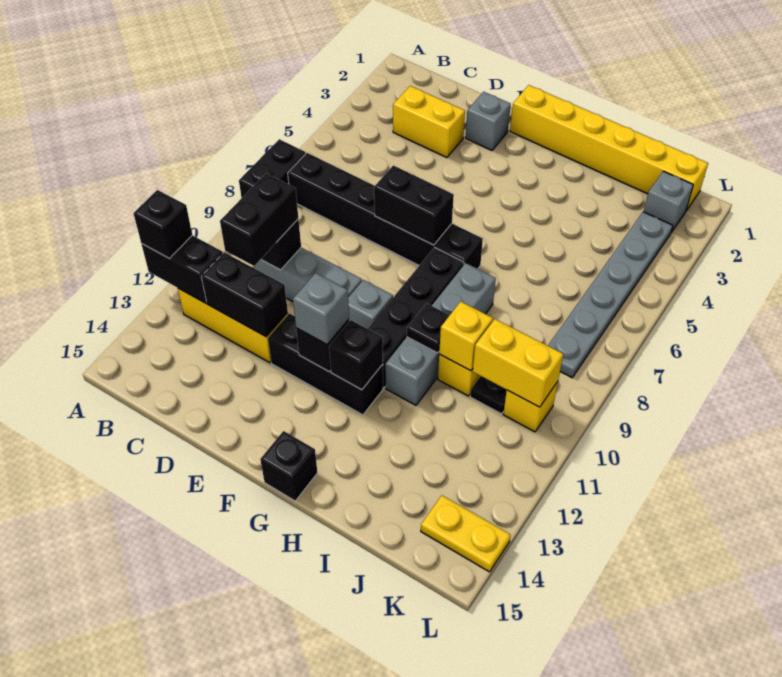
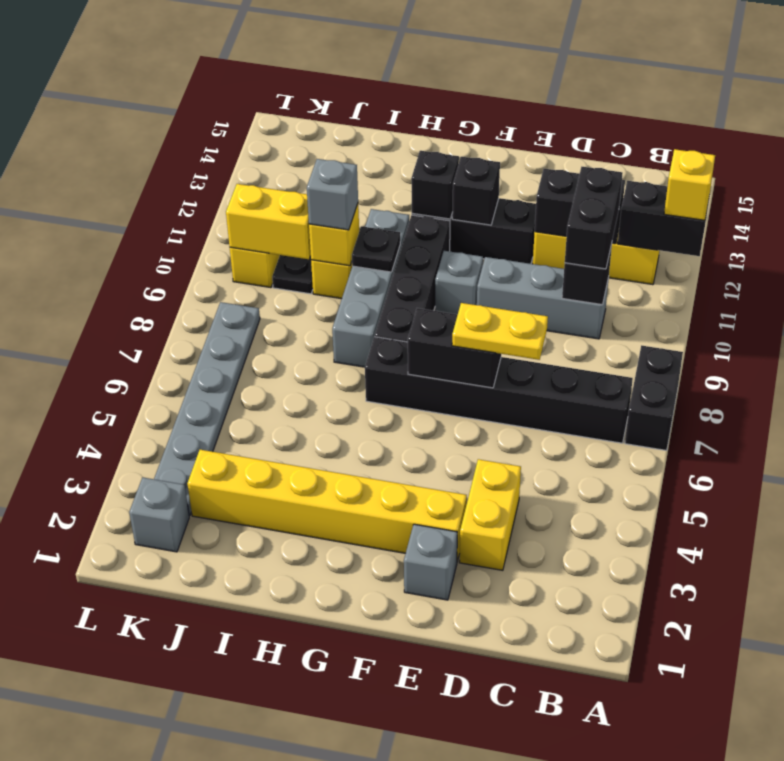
black 1x1 brick [134,190,192,258] -> yellow 1x1 brick [664,149,715,220]
yellow 1x2 brick [393,86,465,158] -> yellow 1x2 brick turned to [459,459,521,570]
yellow 1x6 brick [510,85,708,211] -> yellow 1x6 brick moved to [187,450,467,561]
grey 1x1 brick [293,273,349,344] -> grey 1x1 brick moved to [307,159,358,230]
black 1x1 brick [260,431,317,501] -> none
yellow 1x2 plate [421,495,511,572] -> yellow 1x2 plate moved to [452,303,548,360]

